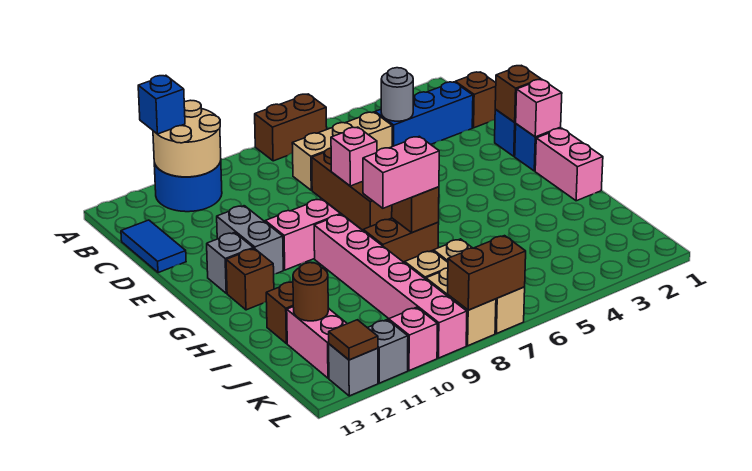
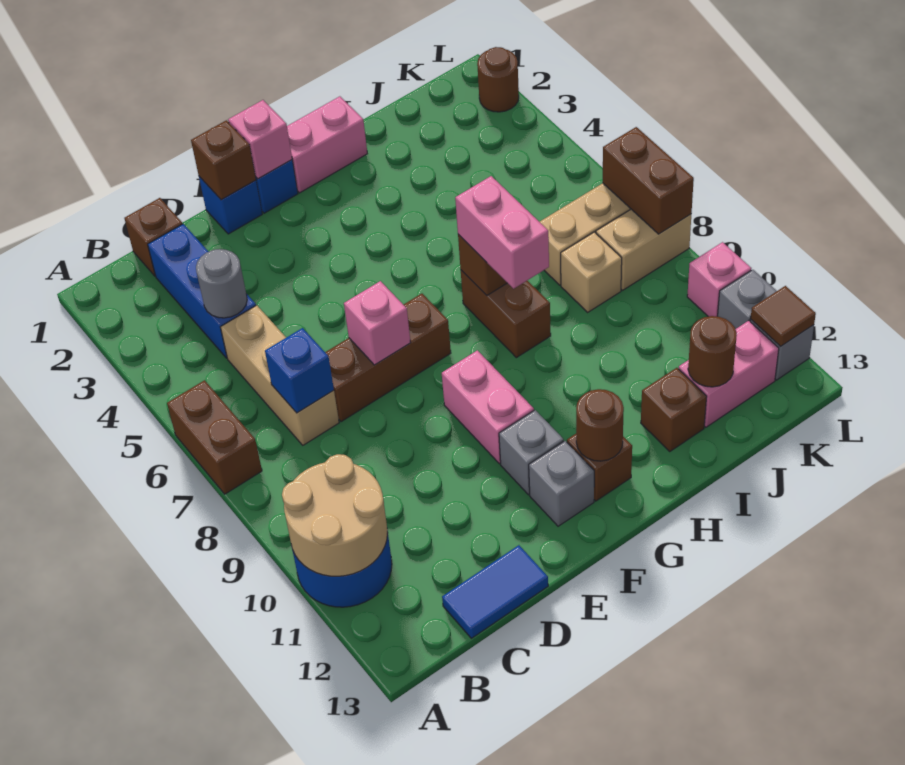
blue 1x1 brick [138,75,185,134] -> blue 1x1 brick moved to [265,328,334,413]
grey 1x2 brick [217,206,283,274] -> grey 1x1 brick [499,410,564,495]
pink 1x6 brick [314,214,467,358] -> none
none -> brown 1x1 round brick [576,389,624,461]
none -> brown 1x1 round brick [477,47,519,112]

